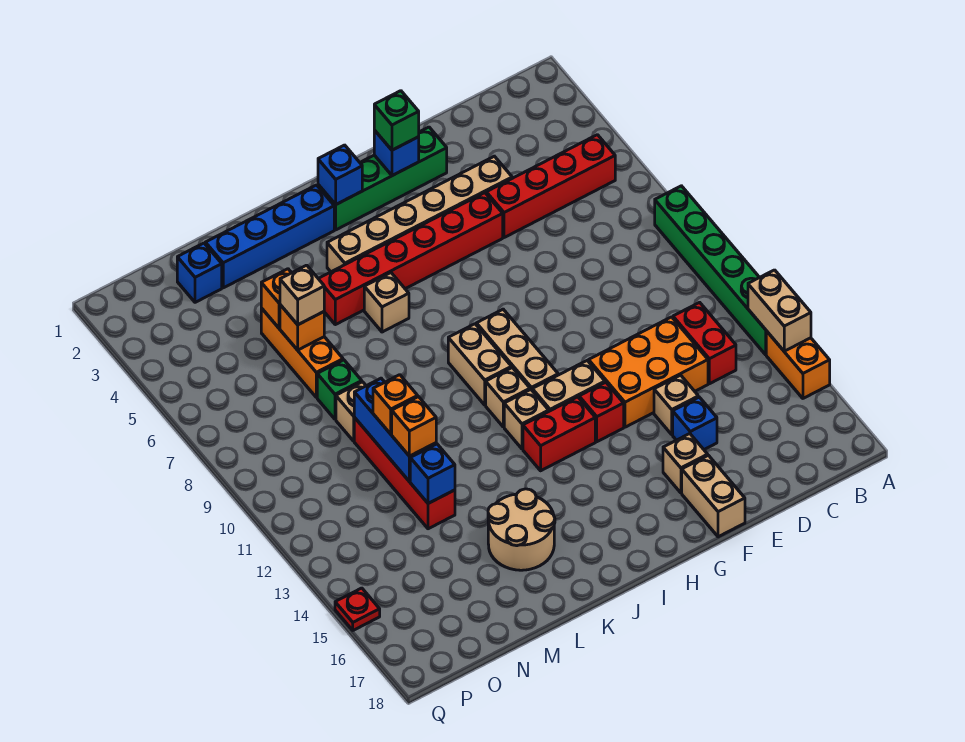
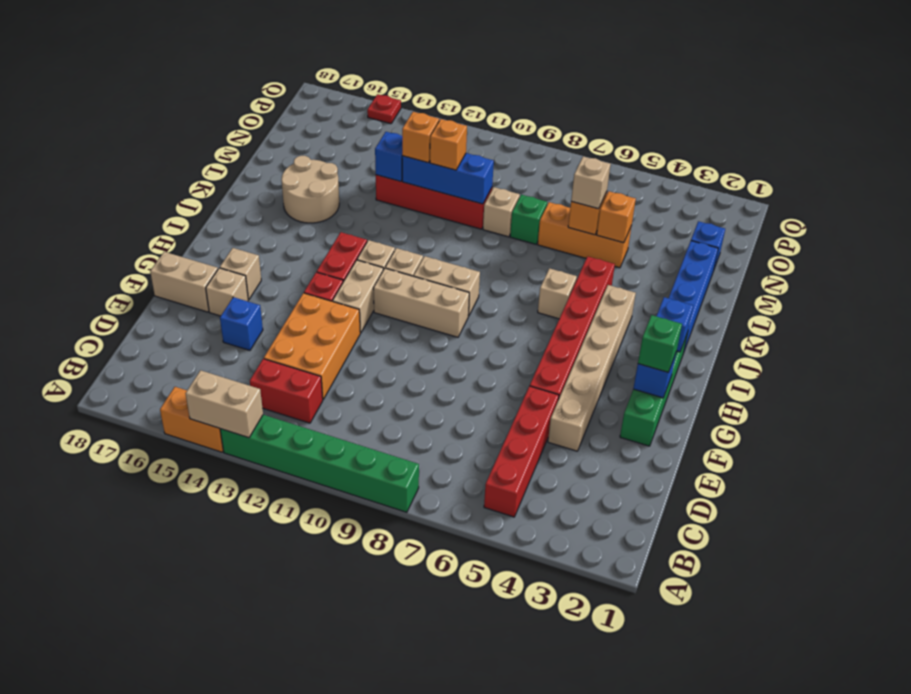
tan 1x1 brick [654,375,698,434] -> tan 1x1 brick moved to [220,248,261,300]

